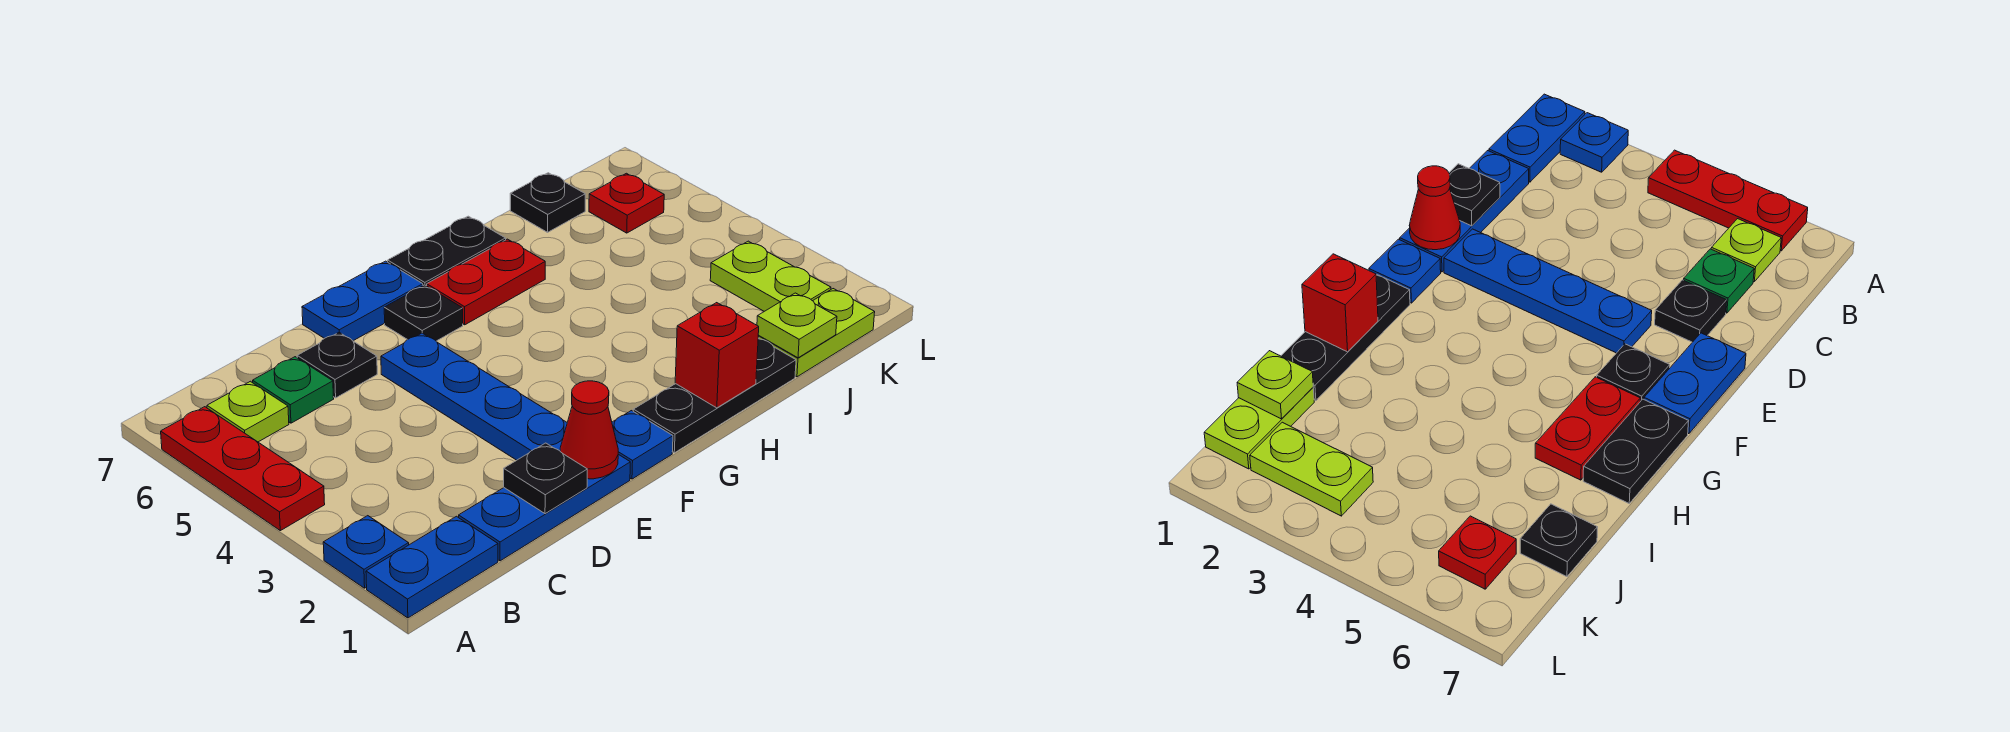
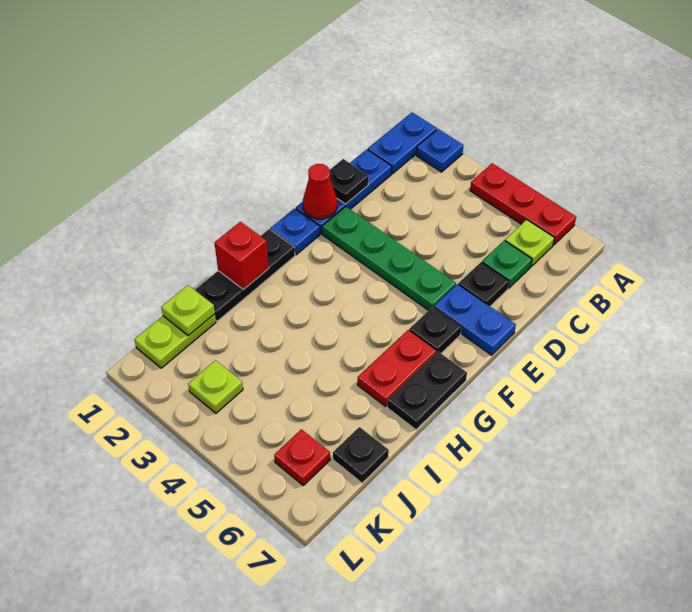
blue 1x4 plate [381,333,567,460] -> green 1x4 plate [322,206,456,310]
blue 1x2 plate [302,261,423,341] -> blue 1x2 plate turned to [434,284,516,355]
lime 1x2 plate [710,241,831,311] -> lime 1x1 plate [188,360,243,413]

